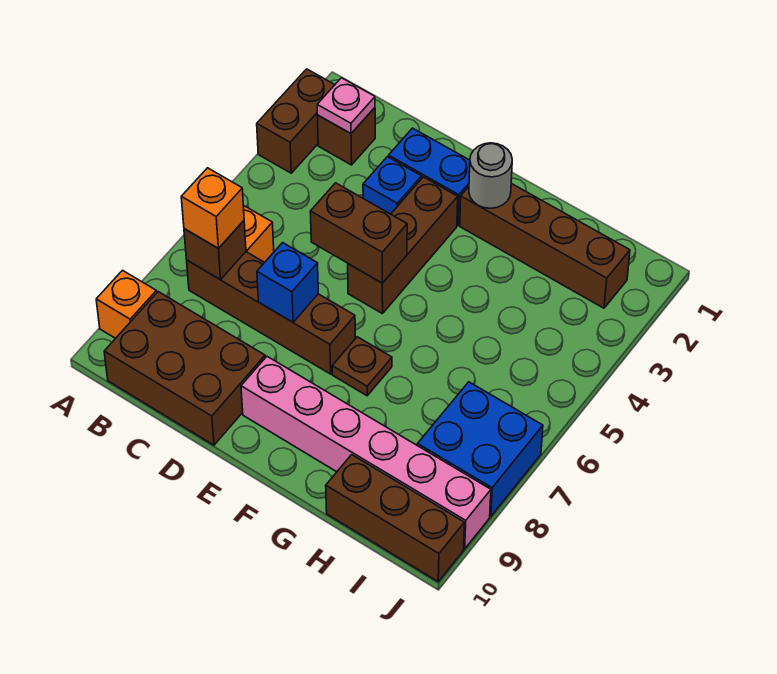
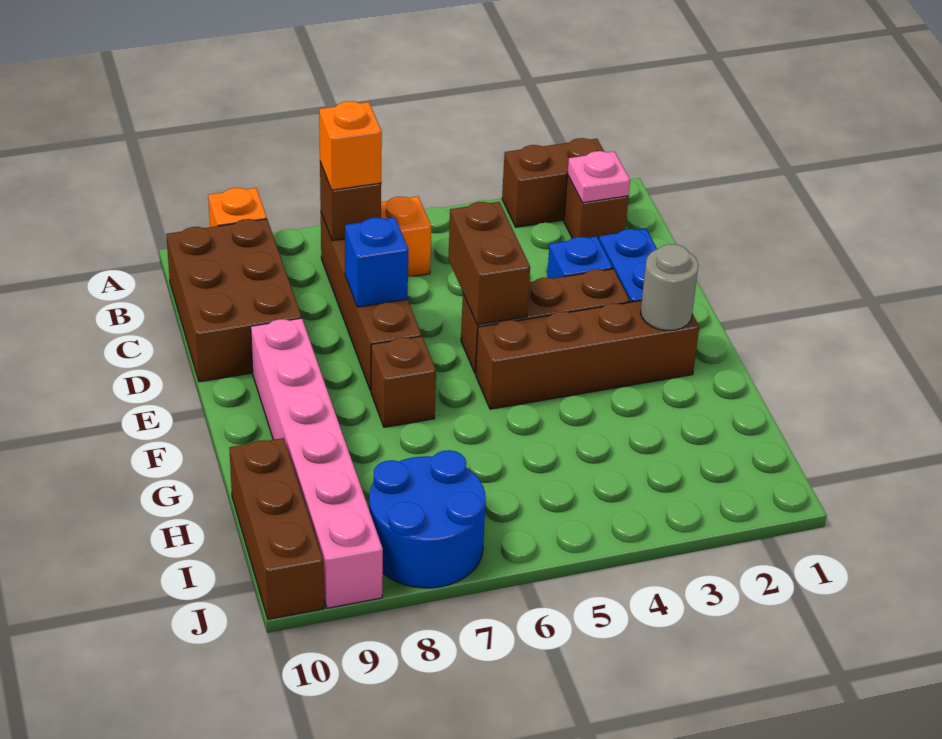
brown 1x4 brick [460,183,630,308] -> brown 1x4 brick turned to [476,300,699,409]
brown 1x1 plate [332,337,392,396] -> brown 1x1 brick [371,336,436,427]
blue 2x2 brick [417,382,543,516] -> blue 2x2 round brick [369,450,486,588]

